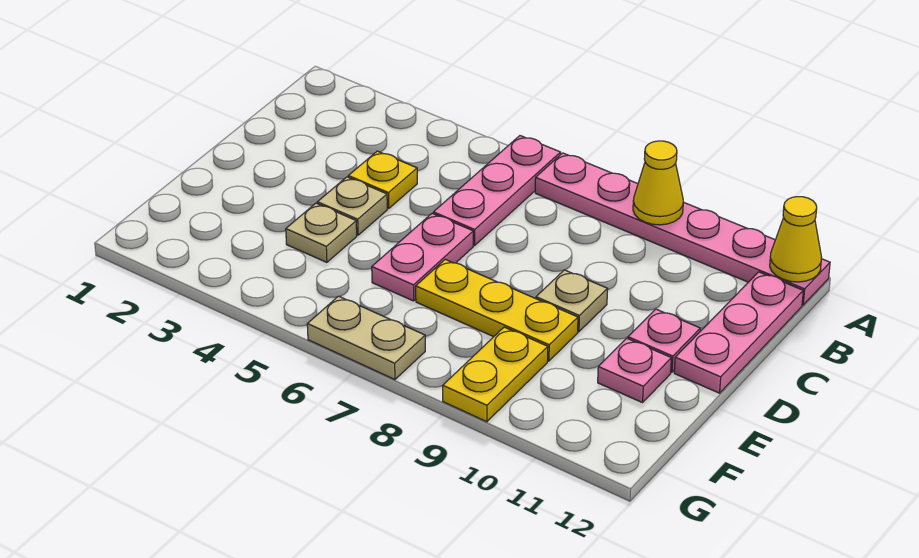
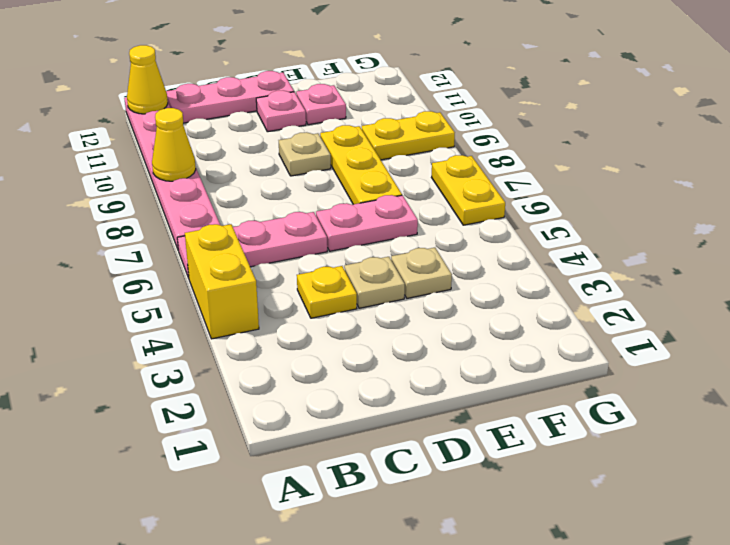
none -> yellow 1x2 brick [185,224,259,339]
tan 1x2 plate [307,296,425,380] -> yellow 1x2 plate [432,155,505,225]

